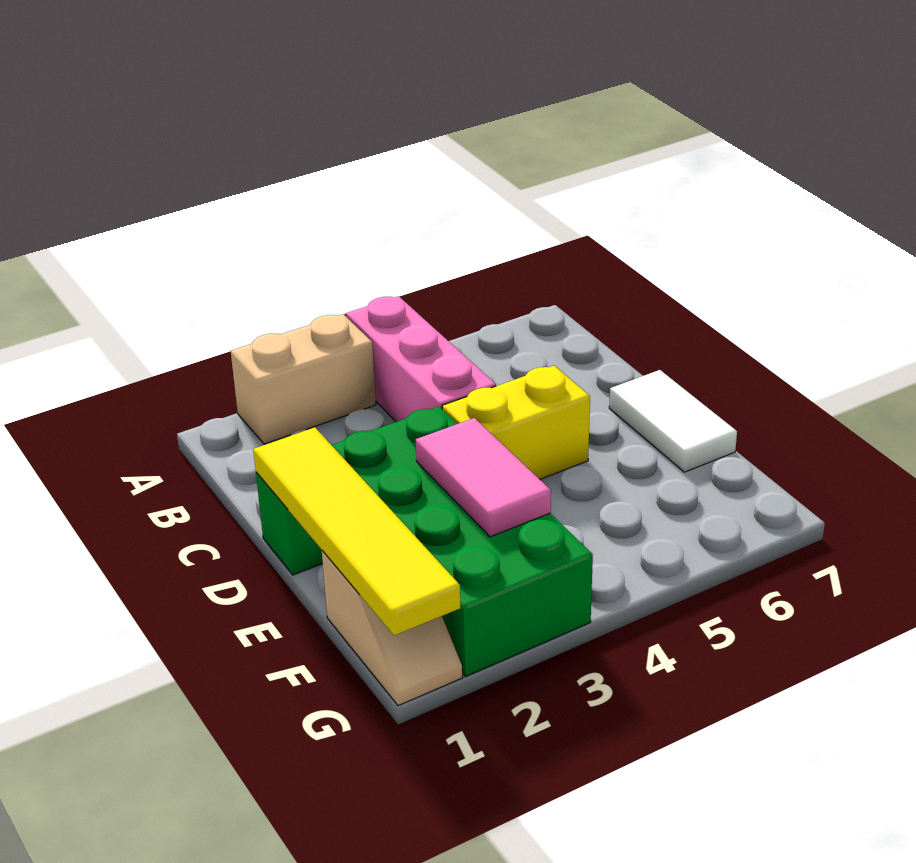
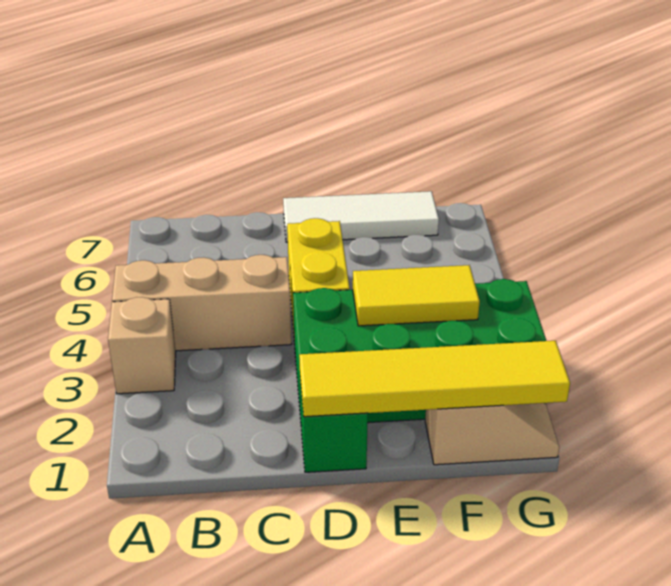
tan 1x2 brick [231,314,376,444] -> tan 1x1 brick [108,297,176,394]
pink 1x3 brick [346,296,496,422] -> tan 1x3 brick [112,255,292,351]
white 1x2 tile [609,370,737,472] -> white 1x3 tile [283,191,439,242]
pink 1x2 tile [416,418,551,537] -> yellow 1x2 tile [353,265,480,326]

